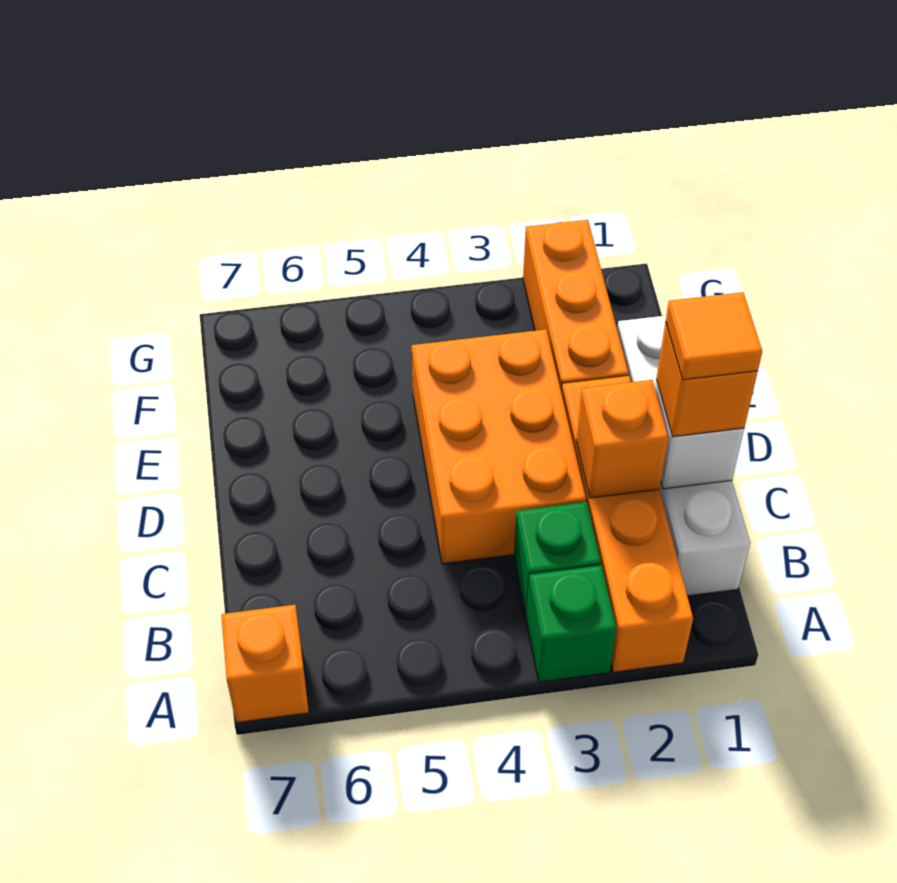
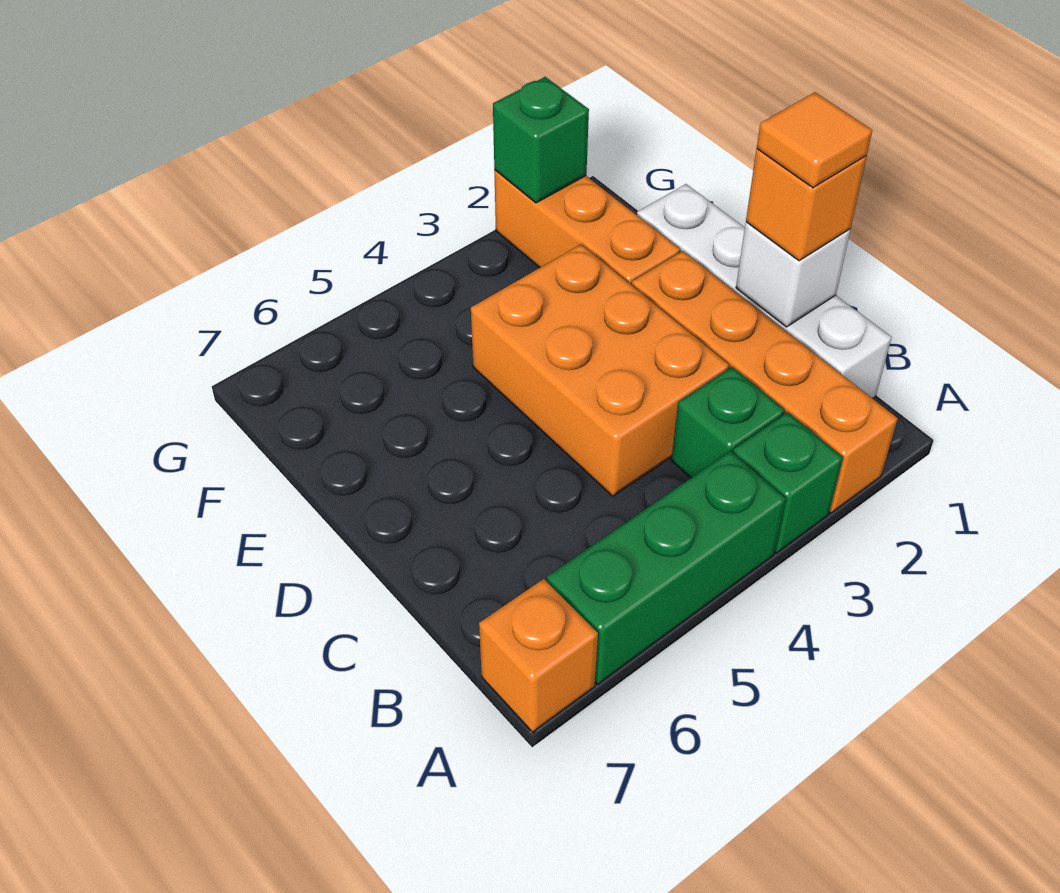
none -> green 1x3 brick [547,451,786,684]
orange 1x1 brick [576,380,668,498] -> none
none -> green 1x1 brick [493,77,589,203]

